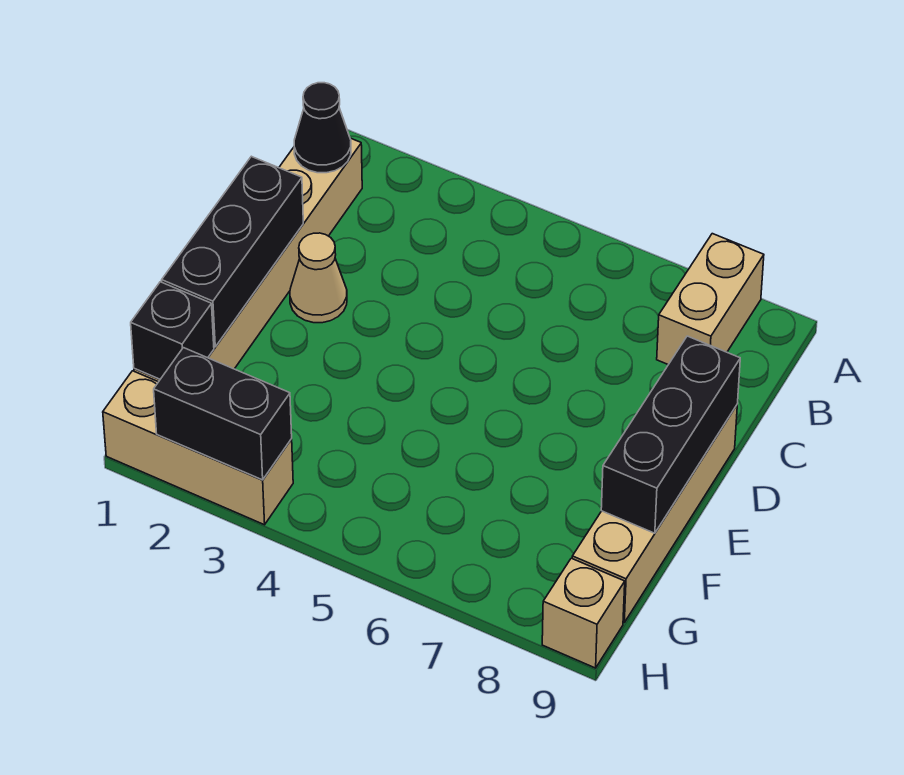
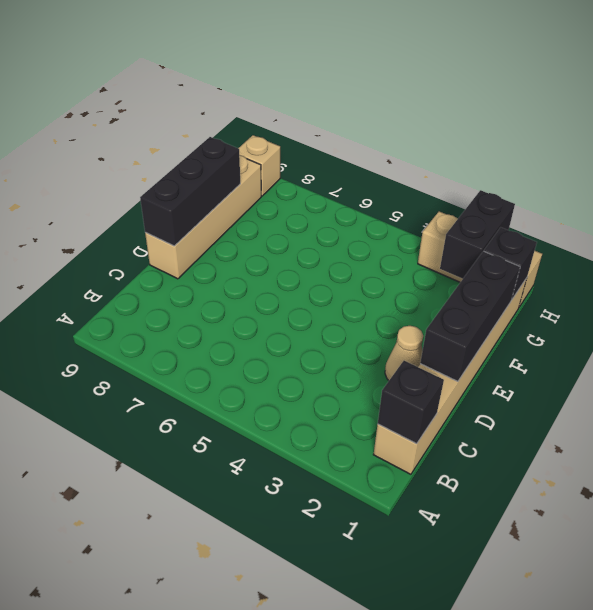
tan 1x2 brick [657,234,764,365] -> none
black 1x1 cone [294,83,351,173] -> black 1x1 brick [378,361,444,444]
black 1x2 brick [154,348,292,480] -> black 1x2 brick turned to [440,190,515,279]

